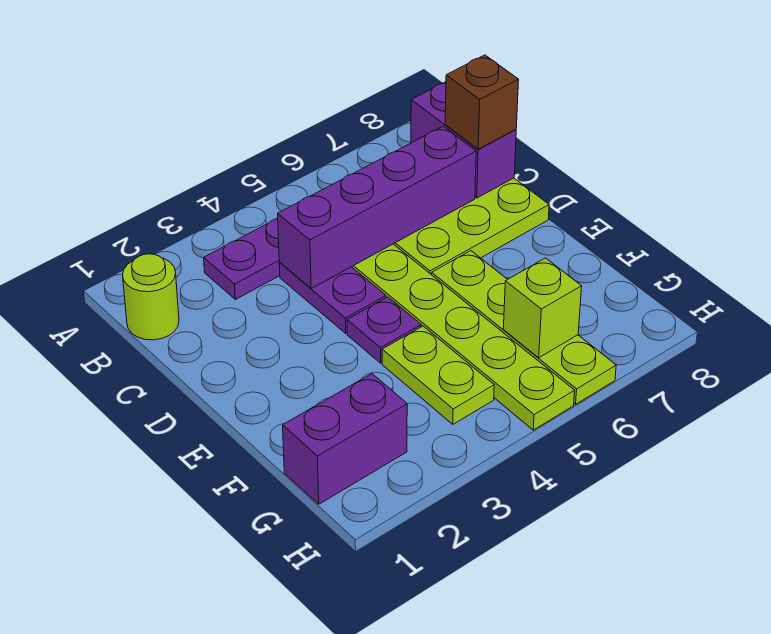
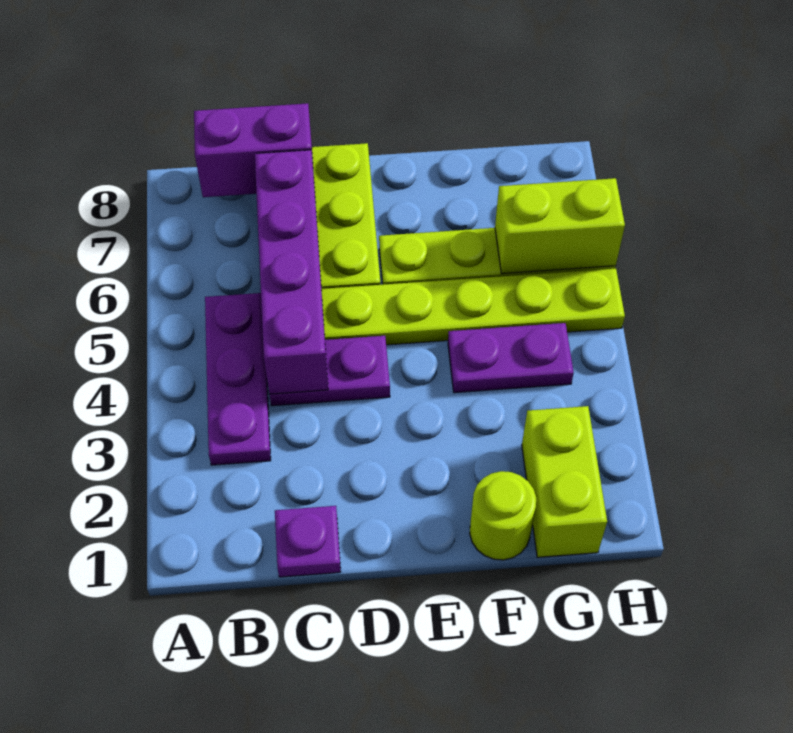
lime 1x1 round brick [123,254,179,340] -> lime 1x1 round brick moved to [470,471,536,560]
brown 1x1 brick [445,55,519,149] -> none
purple 1x1 plate [347,297,421,363] -> purple 1x1 plate moved to [275,506,341,577]
lime 1x2 plate [382,326,494,424] -> purple 1x2 plate [448,323,574,393]
purple 1x2 brick [283,374,407,504] -> lime 1x2 brick [522,406,607,557]
lime 1x1 brick [503,258,582,358] -> lime 1x2 brick [495,178,625,274]

